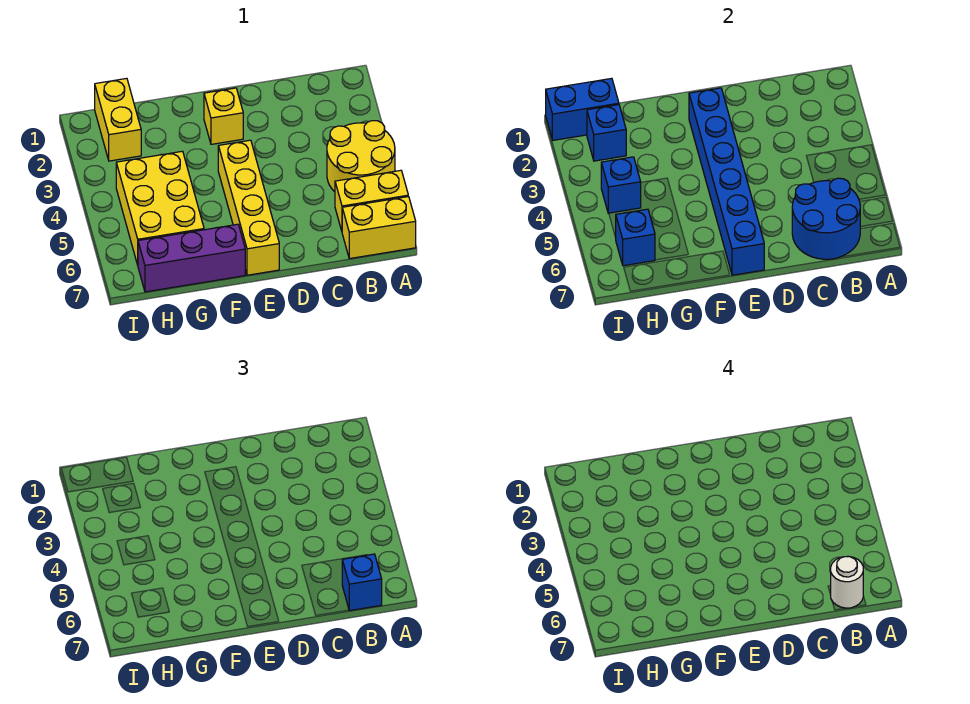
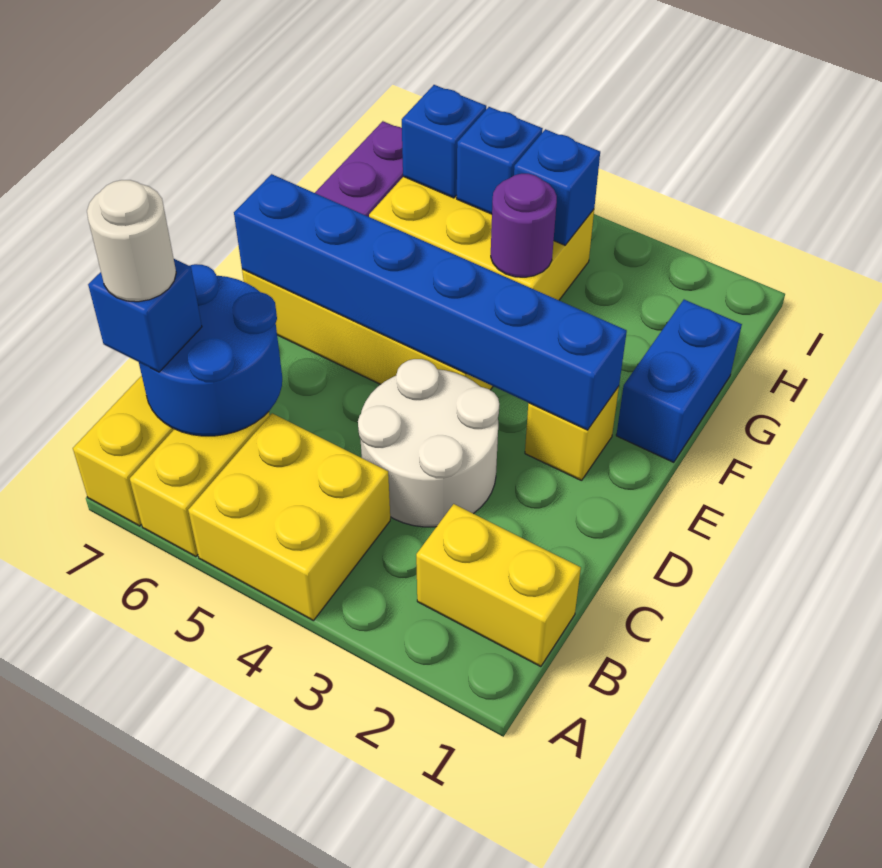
yellow 2x2 round brick [327,121,395,192] -> yellow 2x2 brick [188,413,390,621]
none -> white 2x2 round brick [358,359,499,527]
none -> purple 1x1 round brick [491,174,557,277]
yellow 1x2 brick [95,78,141,161] -> yellow 1x2 brick moved to [416,504,581,667]
blue 1x2 brick [546,78,619,140] -> blue 1x2 brick moved to [616,300,742,462]
blue 1x1 brick [587,105,626,161] -> blue 1x1 brick moved to [457,107,543,214]

